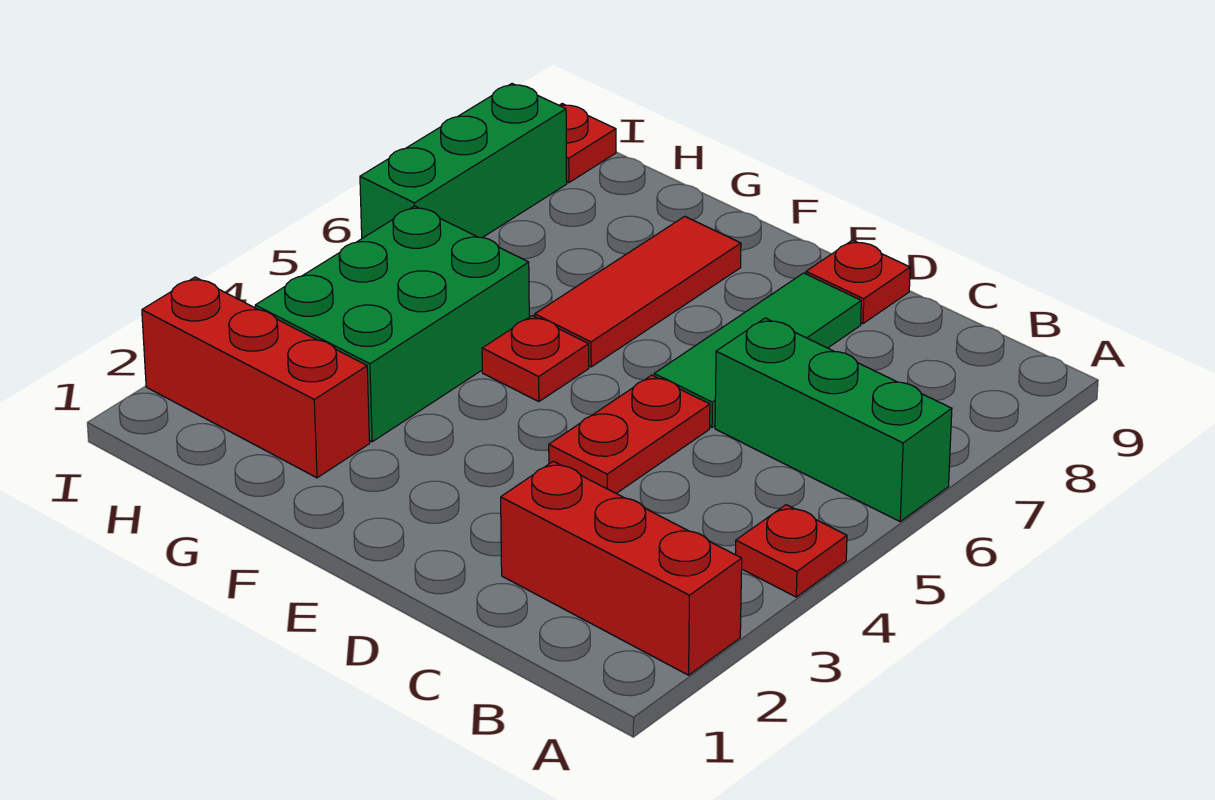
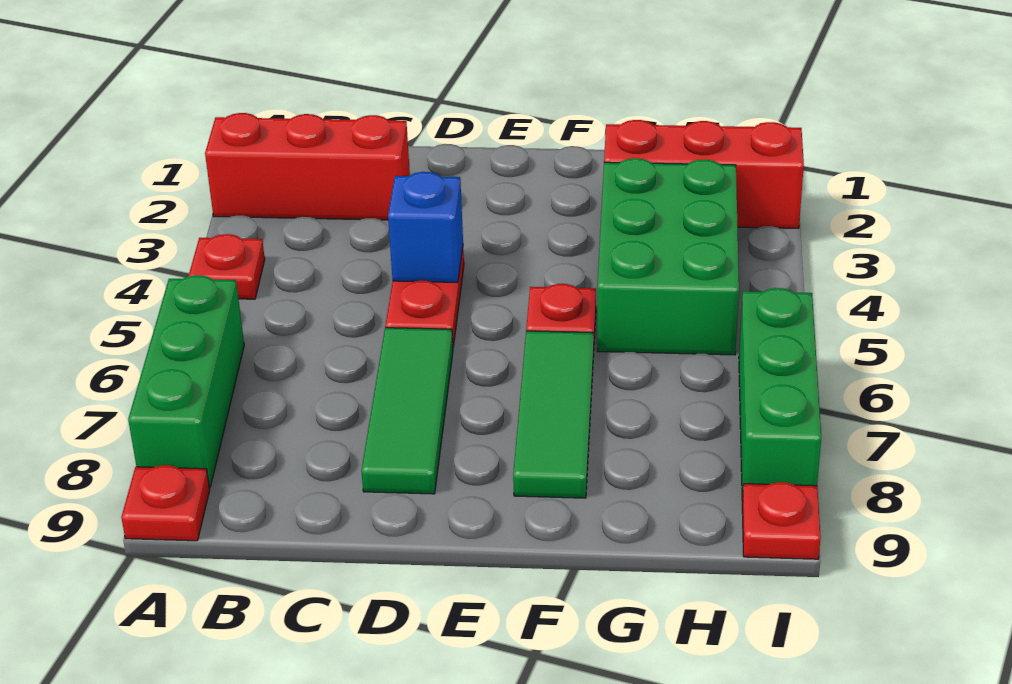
green 1x3 brick [715,318,952,521] -> green 1x3 brick turned to [128,275,244,488]
none -> blue 1x1 brick [388,172,463,282]
red 1x1 plate [806,240,910,324] -> red 1x1 plate moved to [121,465,210,541]
red 1x3 tile [535,216,741,367] -> green 1x3 tile [513,331,594,498]

